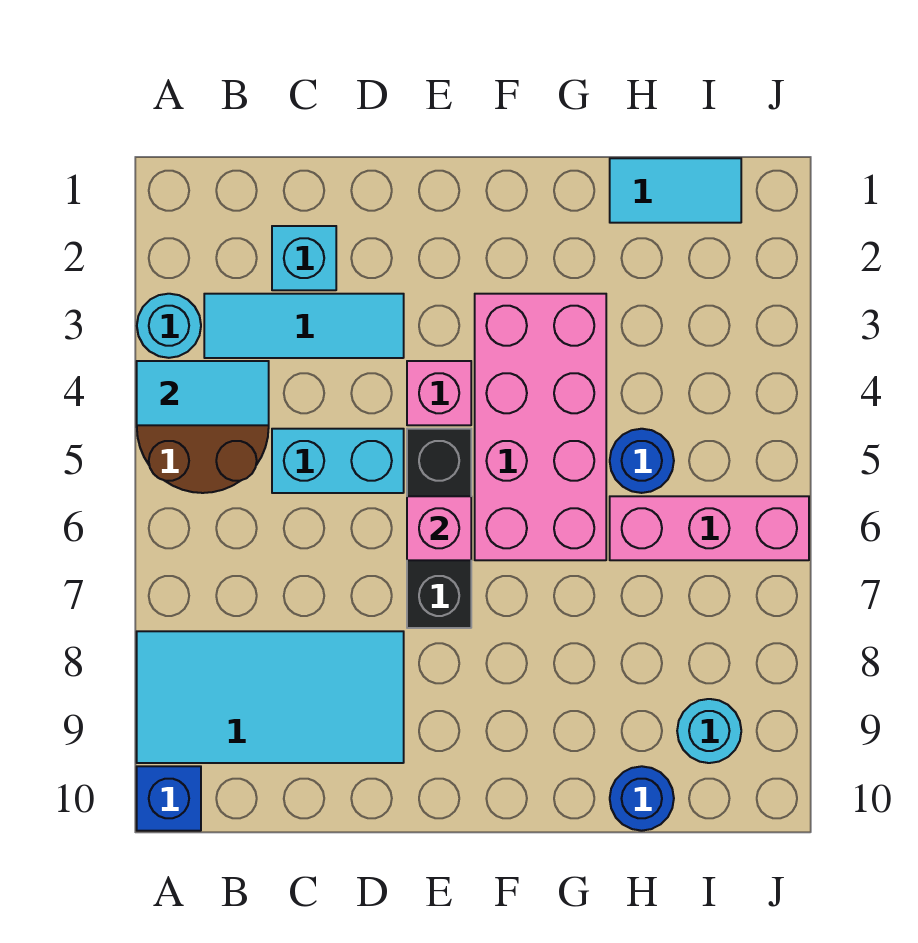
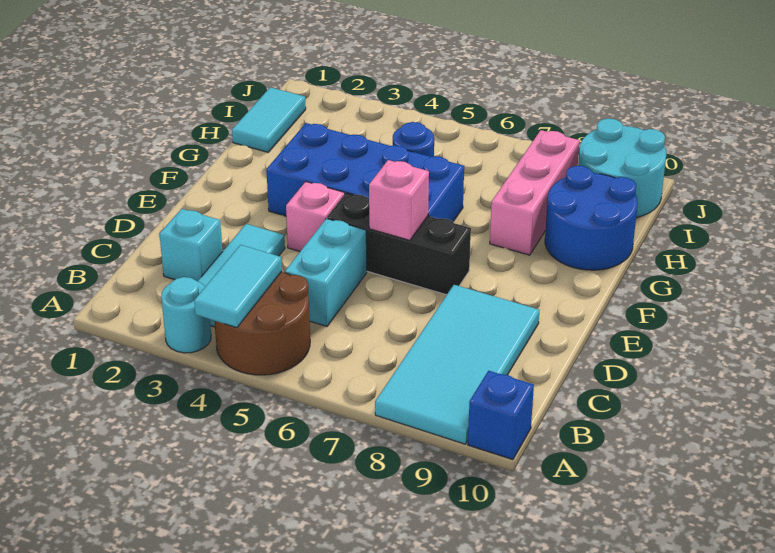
pink 2x4 brick [475,294,606,560] -> blue 2x4 brick [266,123,464,221]
pink 1x3 brick [610,496,809,560] -> pink 1x3 brick moved to [490,130,580,255]
blue 1x1 round brick [610,766,674,831] -> blue 2x2 round brick [545,166,638,270]
cyan 1x1 round brick [677,699,741,763] -> cyan 2x2 round brick [578,118,667,217]

